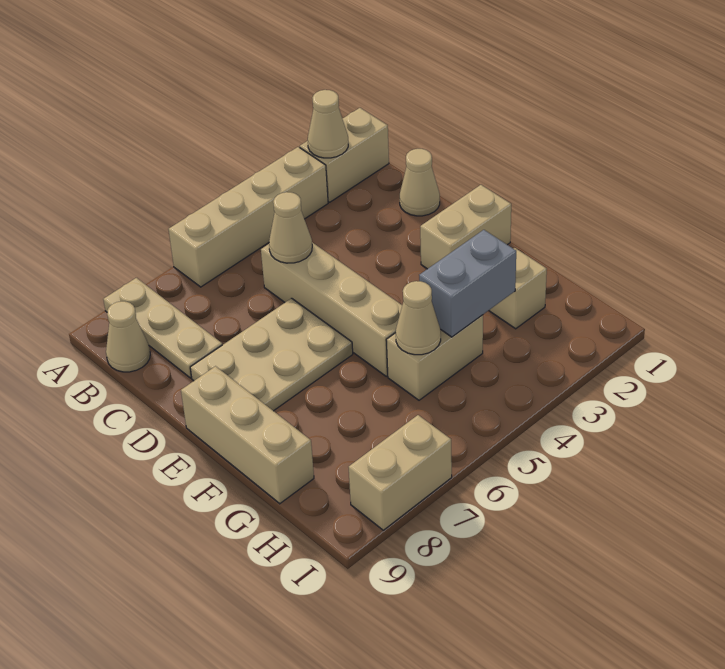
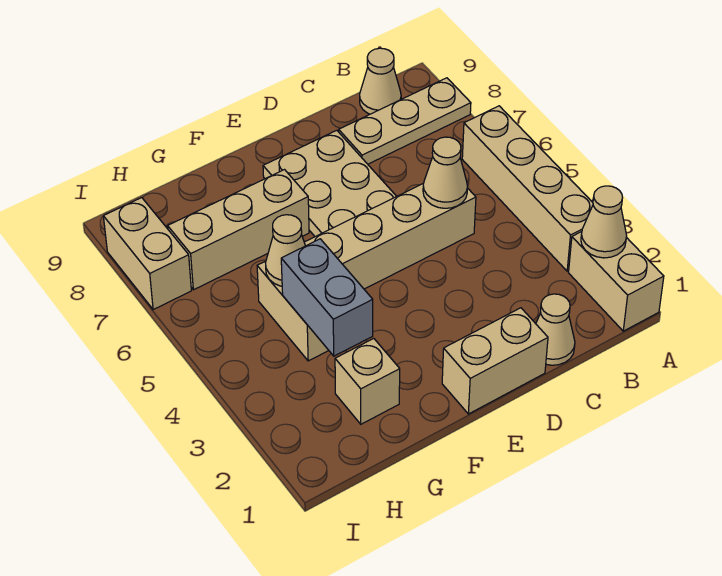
tan 1x2 brick [420,185,511,269] -> tan 1x2 brick turned to [442,308,548,414]
tan 1x3 brick [181,366,314,504] -> tan 1x3 brick moved to [168,170,309,290]

